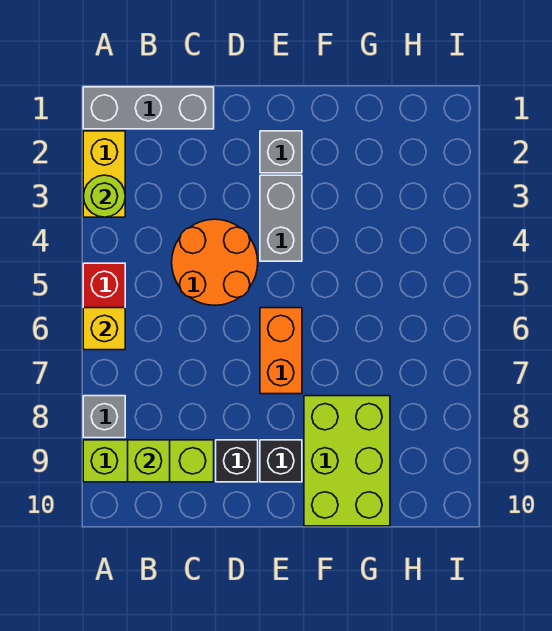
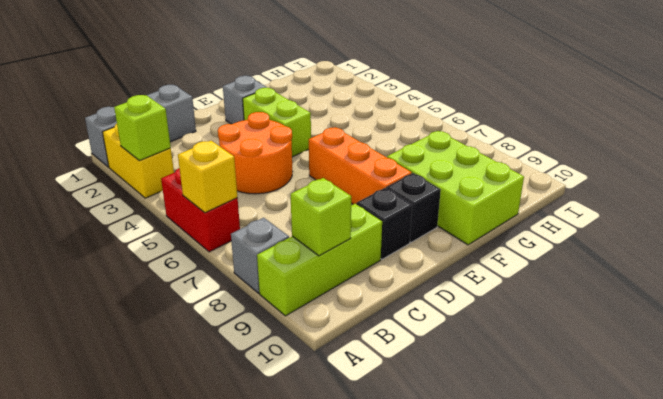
lime 1x1 round brick [83,175,125,217] -> lime 1x1 brick [114,95,171,161]
grey 1x2 brick [260,175,302,261] -> lime 1x2 brick [243,88,311,157]
orange 1x2 brick [260,308,302,394] -> orange 1x3 brick [309,127,412,204]

